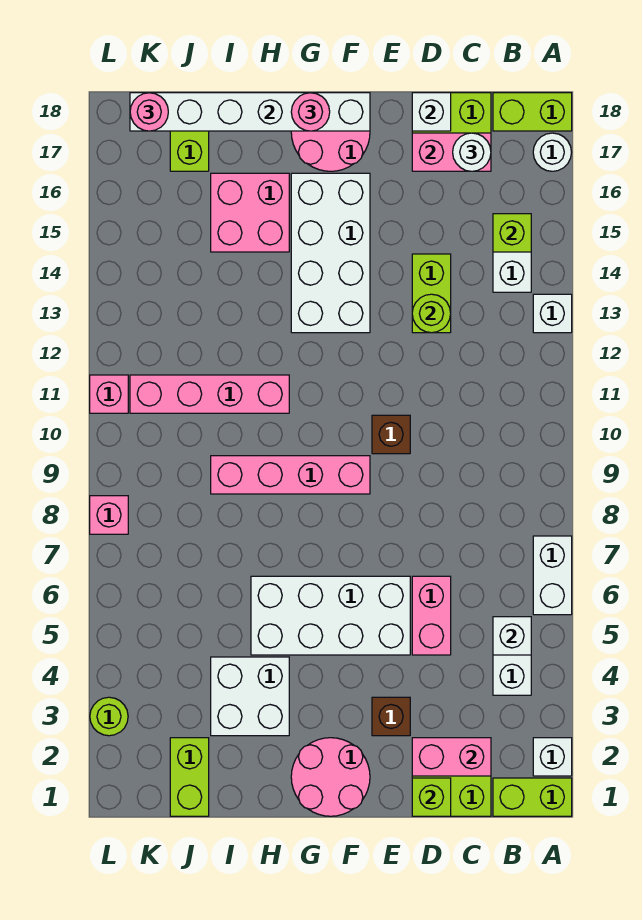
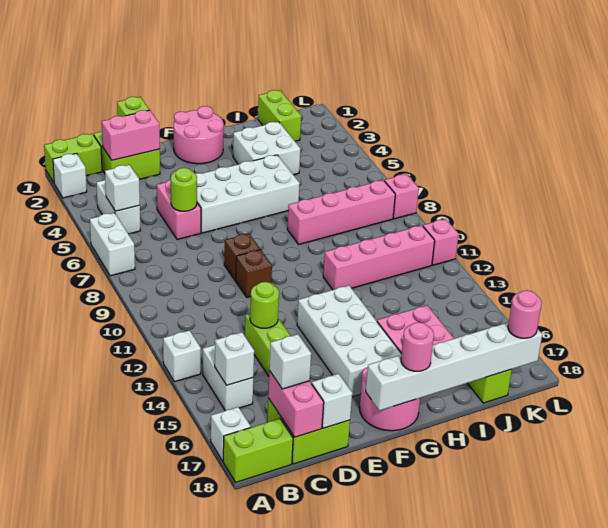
white 1x1 round brick [533,133,572,171] -> white 1x1 brick [211,407,251,461]
lime 1x1 brick [493,214,531,252] -> white 1x1 brick [215,332,254,385]
pink 1x2 brick [412,133,491,171] -> pink 1x2 brick turned to [268,371,324,437]
white 1x1 round brick [453,133,491,171] -> white 1x1 brick [269,334,311,389]
brown 1x1 brick [372,697,410,736] -> brown 1x1 brick moved to [224,234,260,281]
pink 1x4 brick [211,456,370,494] -> pink 1x4 brick moved to [287,180,395,244]
lime 1x1 round brick [90,697,128,736] -> lime 1x1 round brick moved to [170,168,197,211]

